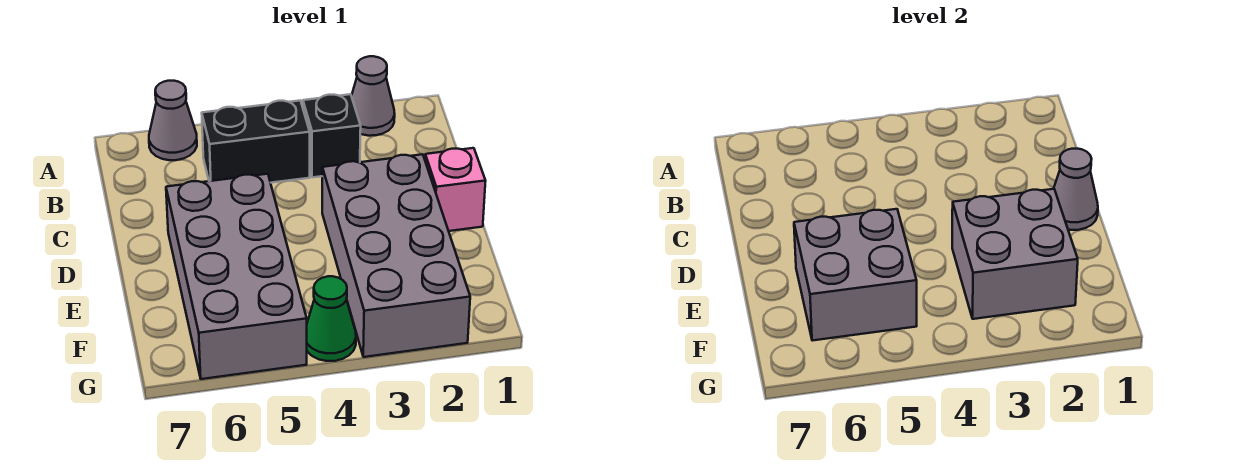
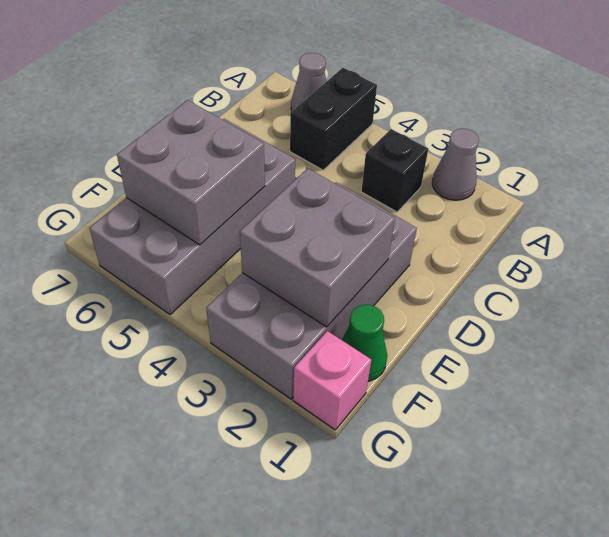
black 1x2 brick [202,101,310,183] -> black 1x2 brick turned to [290,68,377,170]
pink 1x1 brick [425,148,486,231] -> pink 1x1 brick moved to [293,331,371,430]
grey 1x1 cone [1054,149,1098,230] -> none
green 1x1 cone [307,276,356,361] -> green 1x1 cone moved to [342,305,387,381]

